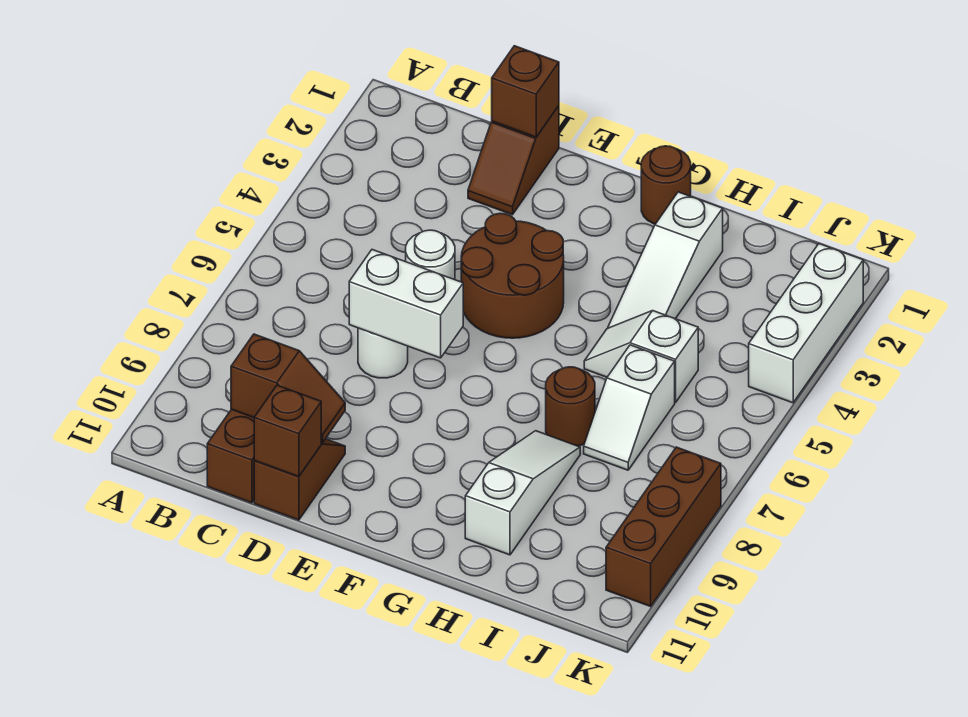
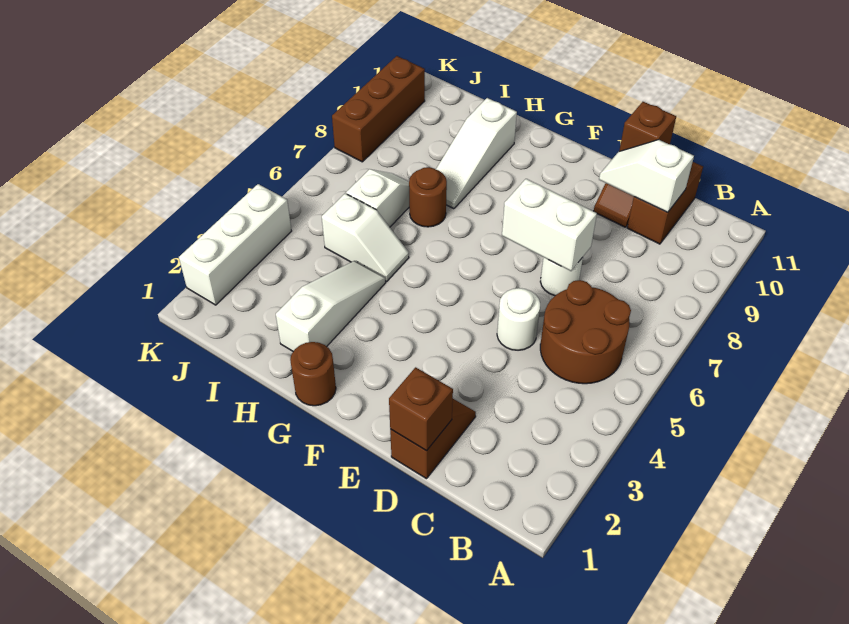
brown 1x2 slope [231,334,345,443] -> white 1x2 slope [599,140,694,212]
brown 2x2 round brick [461,213,564,338] -> brown 2x2 round brick moved to [540,280,631,384]

